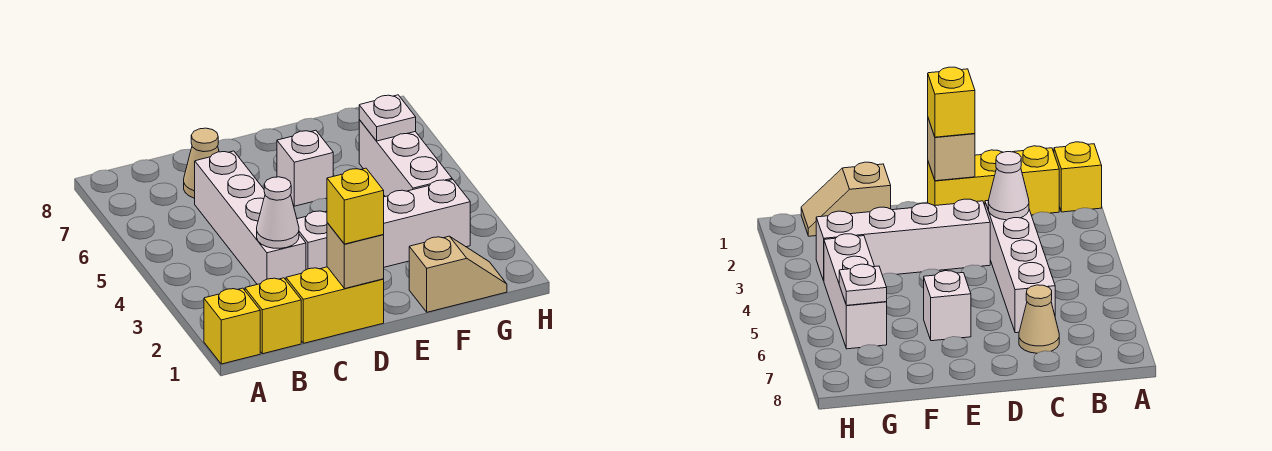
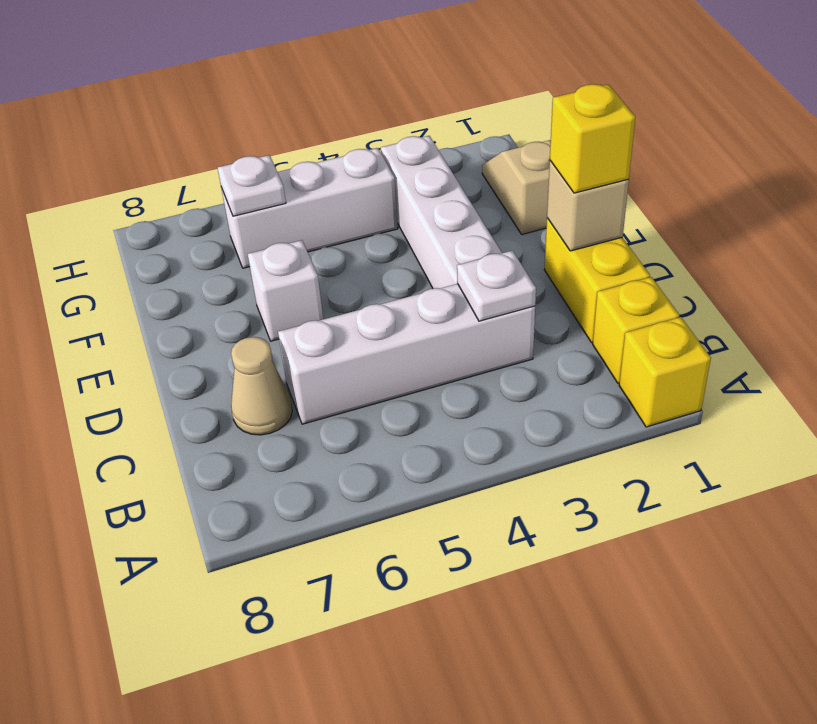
white 1x1 cone [257,177,299,248] -> white 1x1 plate [457,251,536,321]

